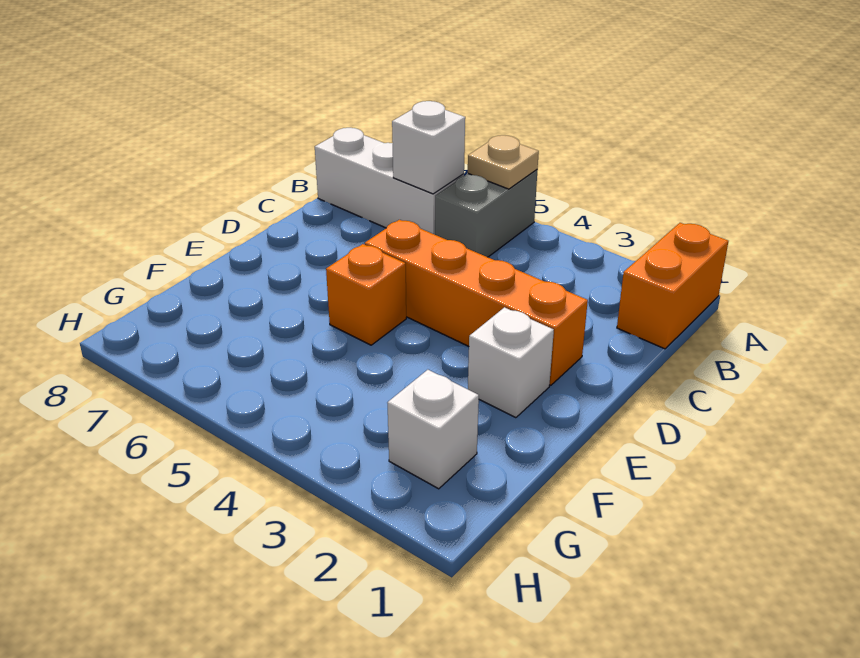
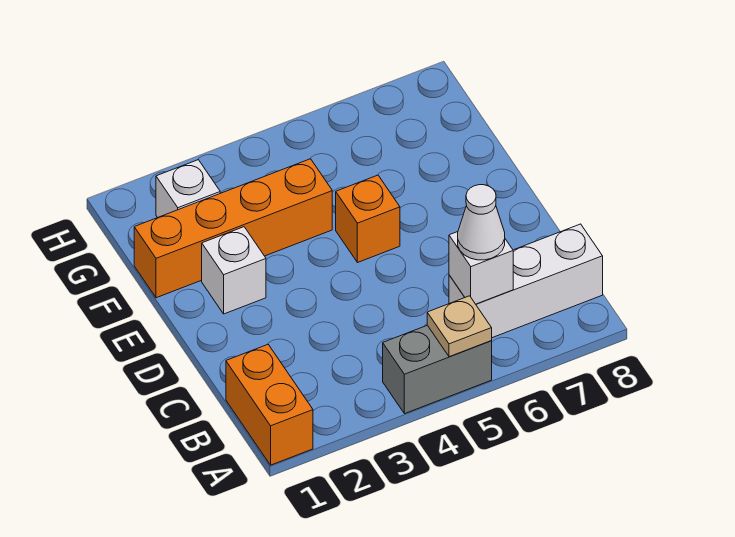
grey 1x2 brick [435,170,537,257] -> grey 1x2 brick turned to [383,325,492,414]
none -> white 1x1 cone [458,185,505,260]
orange 1x4 brick [365,220,588,385] -> orange 1x4 brick moved to [134,159,332,298]

